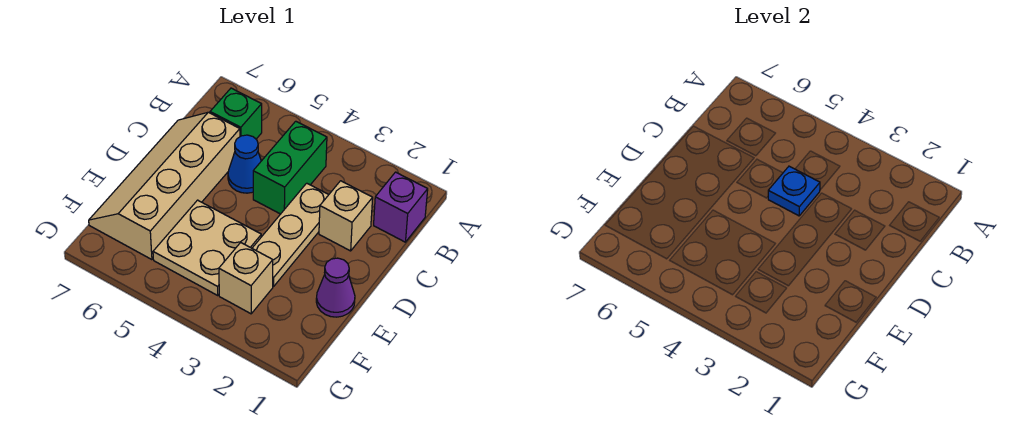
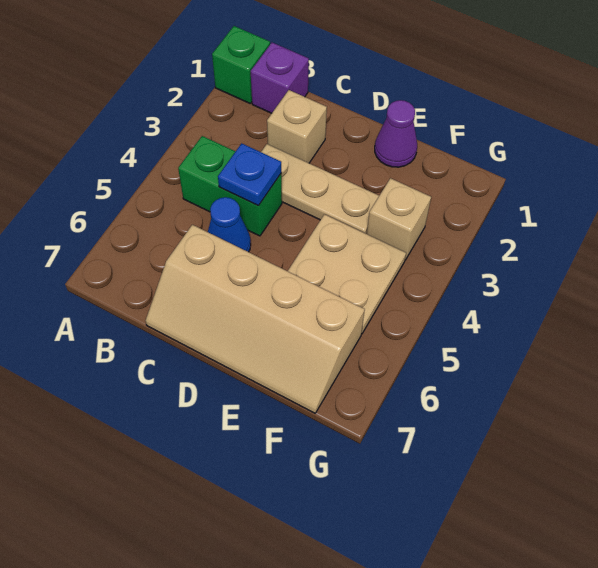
green 1x1 brick [210,88,262,139] -> green 1x1 brick moved to [212,26,270,103]

